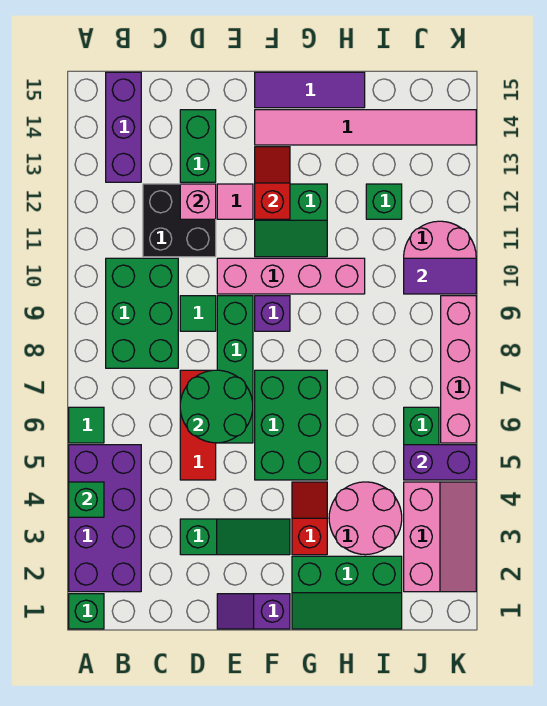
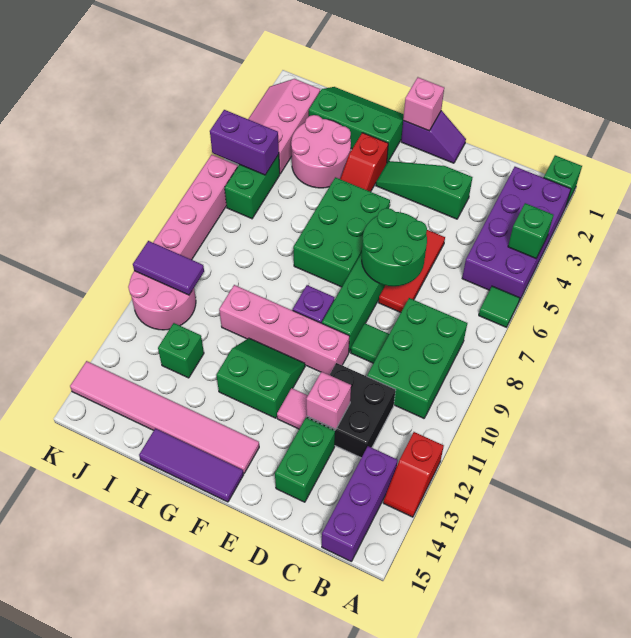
none -> pink 1x1 brick [403,77,444,131]
red 1x2 slope [255,147,290,219] -> red 1x2 slope moved to [383,432,444,517]

